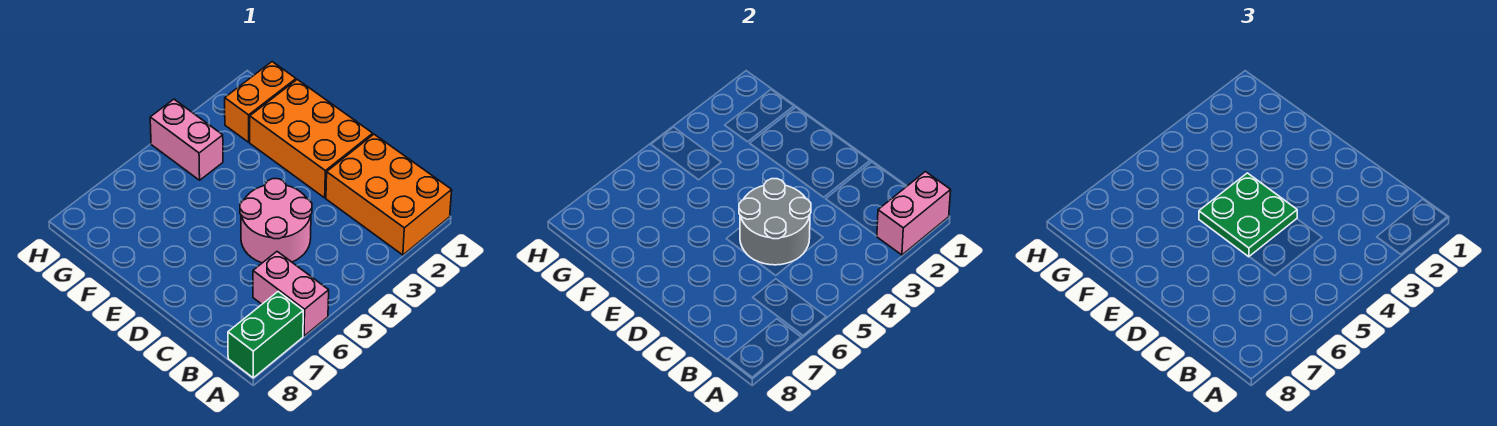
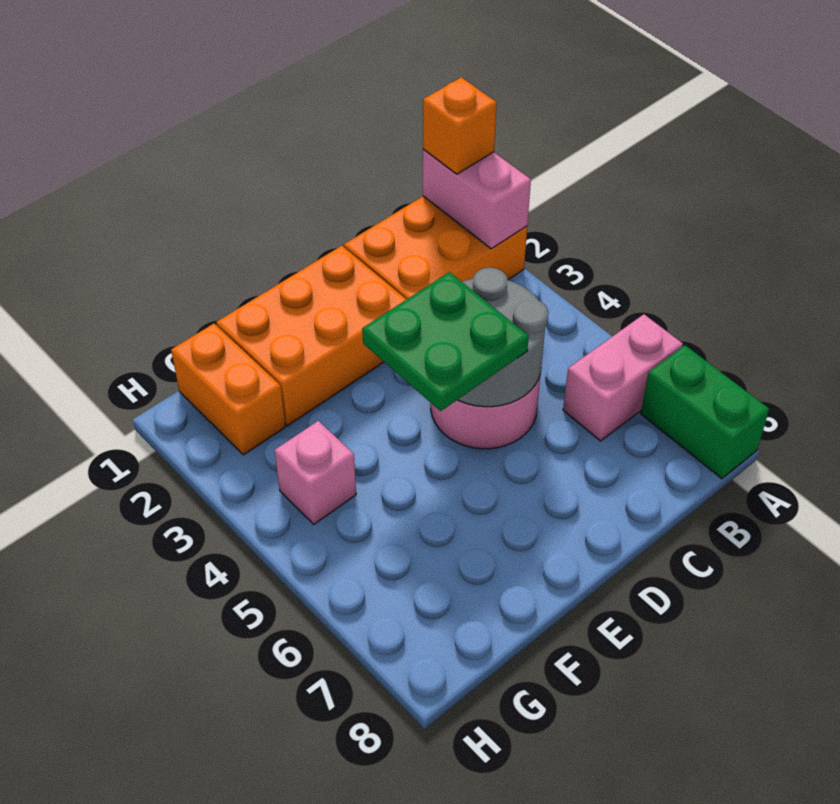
none -> orange 1x1 brick [423,77,497,174]
pink 1x2 brick [150,99,223,180] -> pink 1x1 brick [275,421,356,524]

